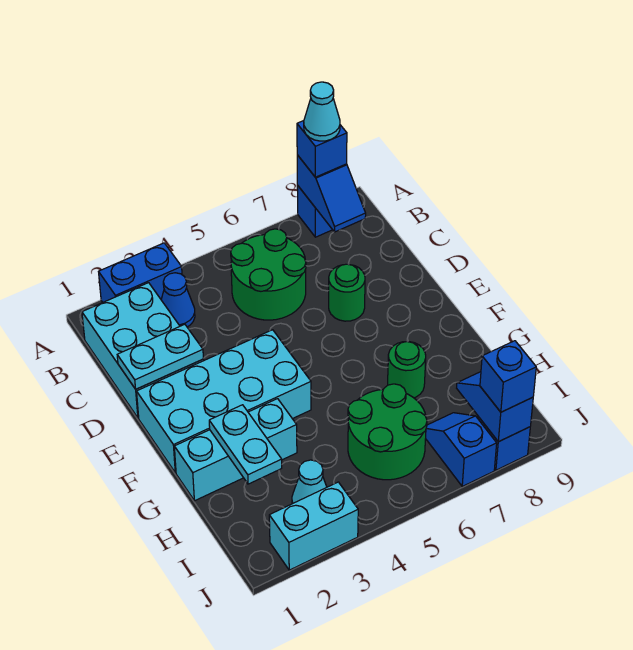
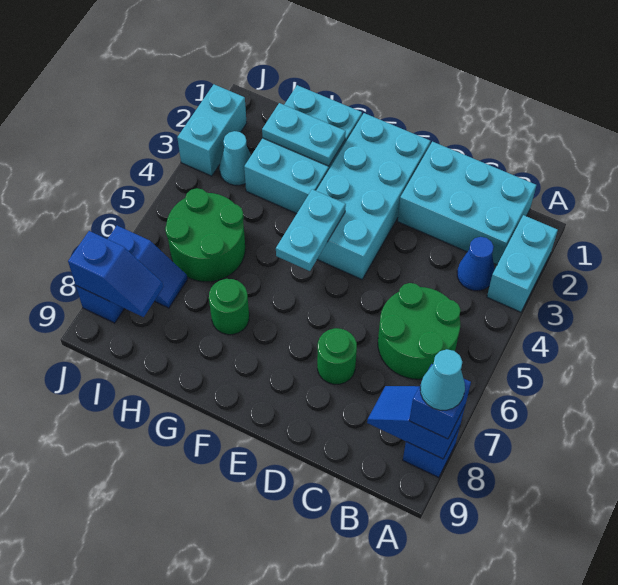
blue 1x2 brick [99,243,182,302] -> cyan 1x2 brick [487,215,558,312]
cyan 1x2 plate [117,324,203,389] -> cyan 1x2 plate moved to [276,189,346,271]
cyan 1x3 brick [174,399,297,501] -> cyan 2x3 brick [244,85,362,214]
blue 1x1 brick [480,341,536,412] -> none

